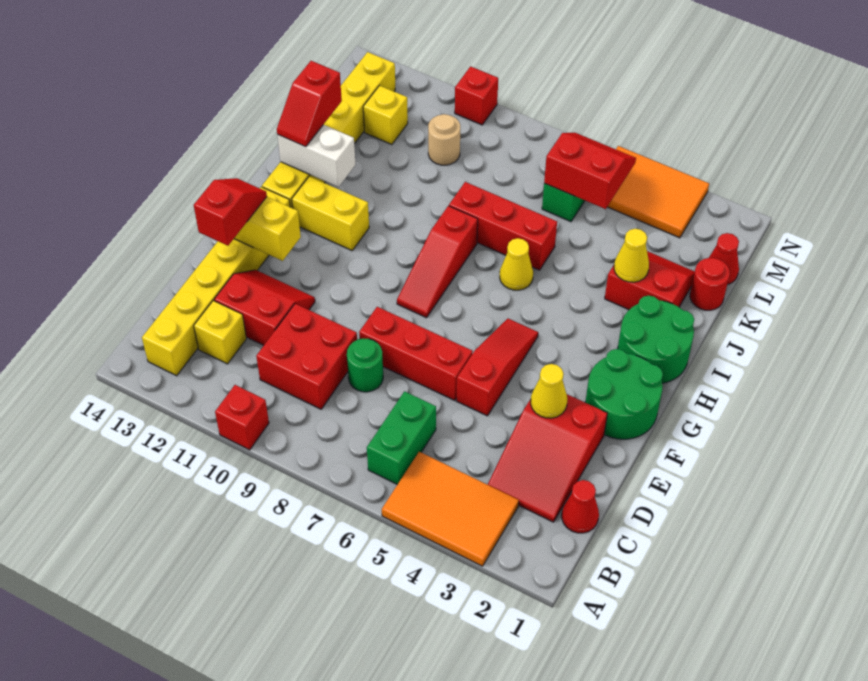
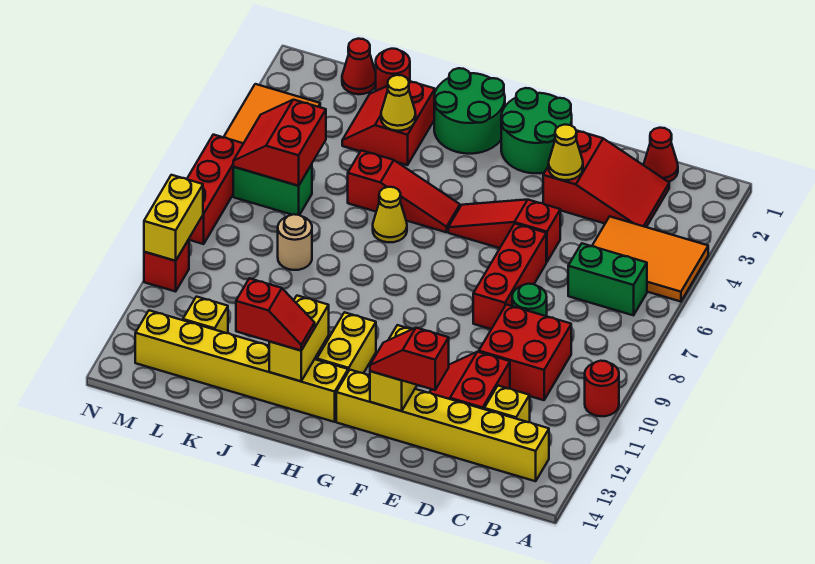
orange 2x3 tile [382,452,519,566] -> orange 2x3 tile turned to [592,217,708,302]
red 1x1 brick [215,385,269,450] -> red 1x1 round brick [585,361,619,416]
red 1x3 slope [397,206,478,318] -> red 1x3 slope moved to [348,150,460,232]
white 1x2 brick [277,125,356,187] -> yellow 1x2 brick [269,296,329,381]
red 1x3 brick [449,182,557,270] -> red 1x3 brick moved to [187,135,243,244]
tan 1x1 round brick [428,114,460,165] -> tan 1x1 round brick moved to [278,214,312,270]
none -> yellow 1x2 brick [144,175,203,261]

